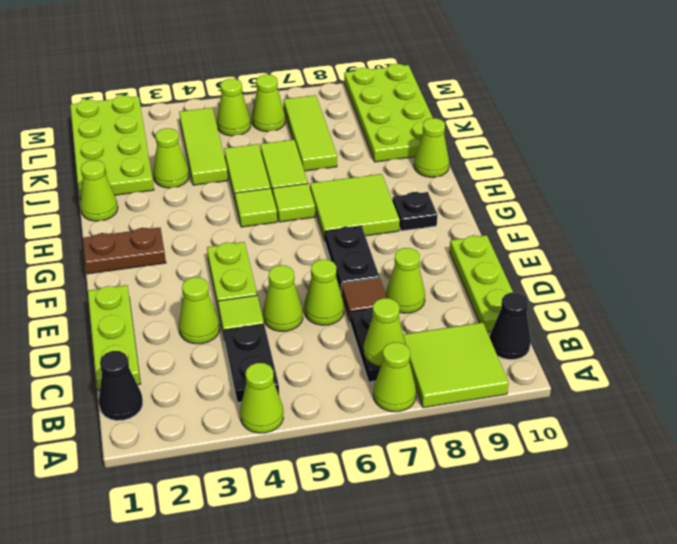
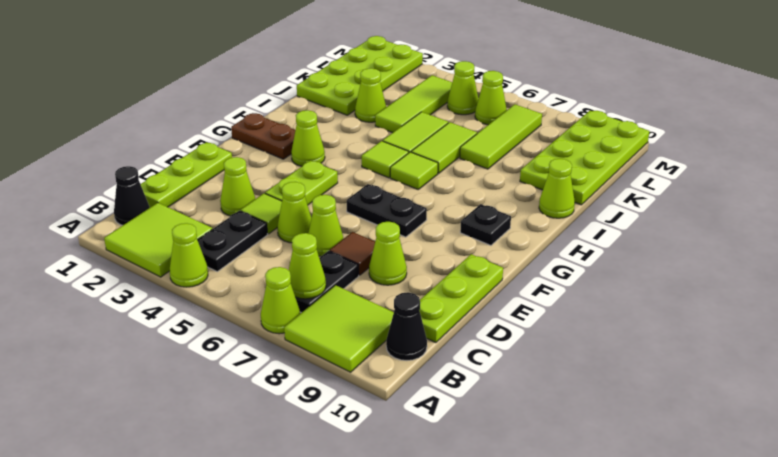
black 1x2 plate [325,226,379,292] -> black 1x2 plate turned to [347,184,427,237]
lime 2x2 tile [310,174,400,240] -> lime 2x2 tile moved to [104,203,212,277]
lime 1x1 cone [80,160,118,221] -> lime 1x1 cone moved to [291,110,325,166]

